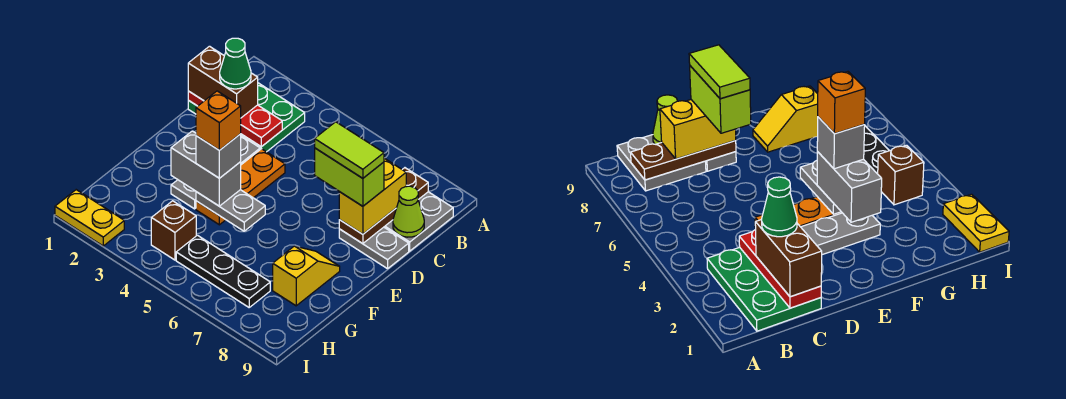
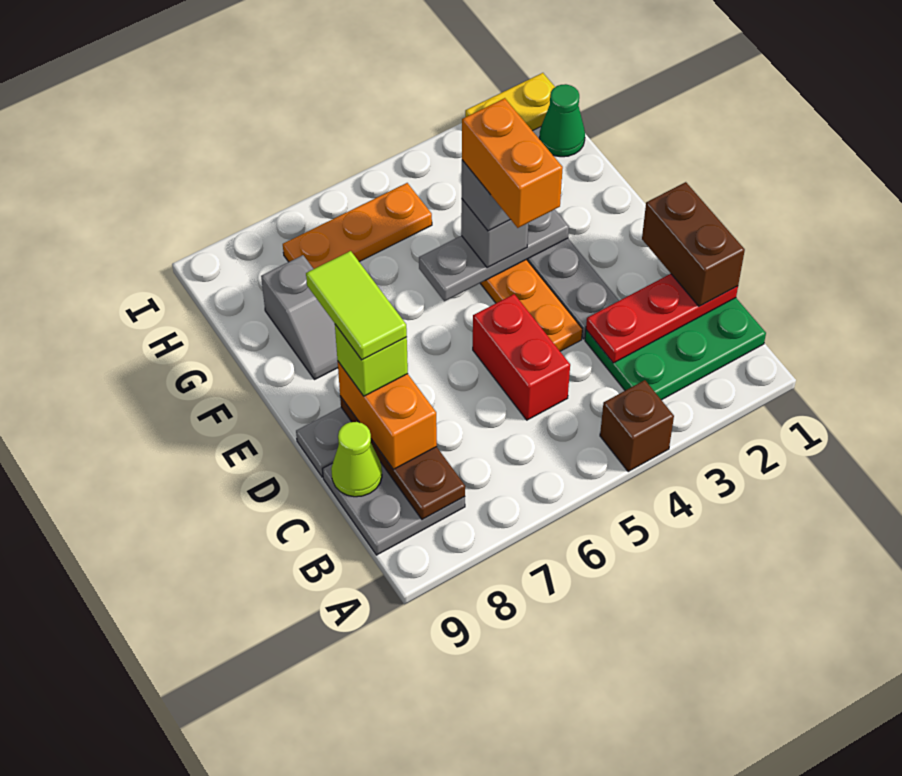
brown 1x2 brick [188,46,258,118] -> brown 1x2 brick turned to [642,182,745,306]
green 1x1 cone [220,38,251,89] -> green 1x1 cone moved to [539,84,585,157]
none -> red 1x2 brick [473,294,570,420]
yellow 1x2 brick [339,158,406,234] -> orange 1x2 brick [338,362,437,469]
lime 1x2 brick [315,148,384,206] -> lime 1x1 brick [335,325,408,396]
lime 1x2 tile [315,122,384,178] -> lime 1x2 tile turned to [306,251,407,360]
grey 1x2 brick [171,131,241,206] -> grey 1x1 brick [461,199,528,268]
grey 1x2 plate [196,190,265,231] -> grey 1x3 plate [419,209,569,301]
orange 1x1 brick [196,91,241,150] -> orange 1x2 brick [462,98,563,228]
yellow 1x2 slope [273,246,340,306] -> grey 1x2 slope [261,255,338,380]
brown 1x1 brick [151,201,196,260] -> brown 1x1 brick moved to [600,380,674,472]
black 1x3 plate [176,235,270,307] -> orange 1x3 plate [283,183,432,269]

